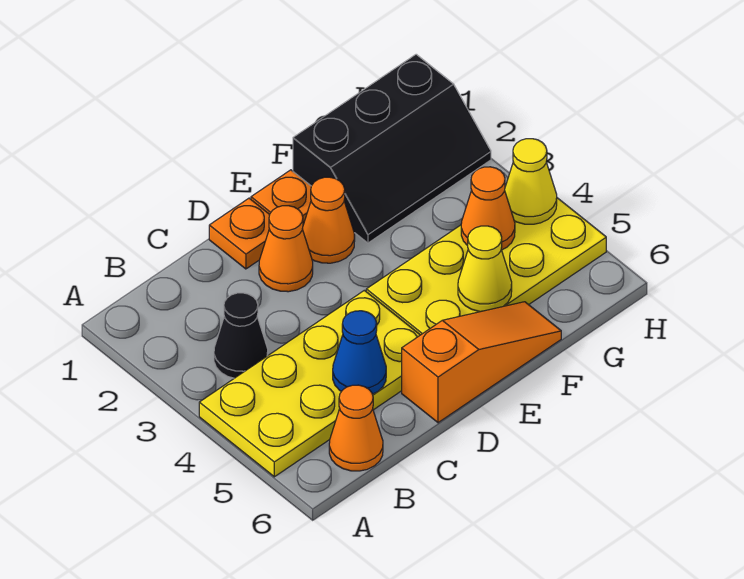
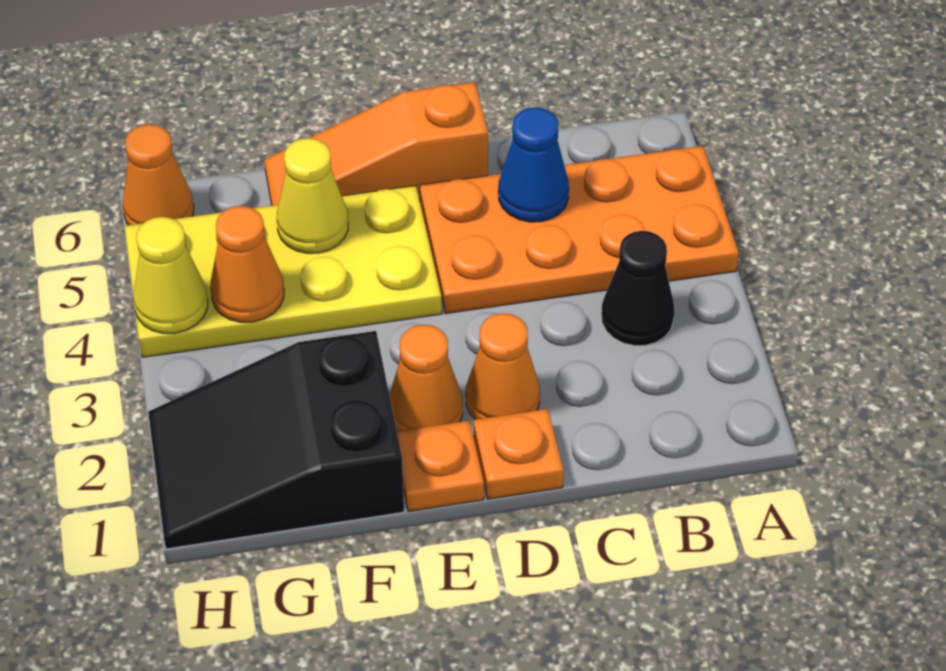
yellow 2x4 plate [199,290,420,477] -> orange 2x4 plate [420,146,739,314]
orange 1x1 cone [329,385,383,471] -> orange 1x1 cone moved to [123,124,194,225]
black 2x3 slope [293,54,491,243] -> black 2x3 slope turned to [148,331,404,549]

